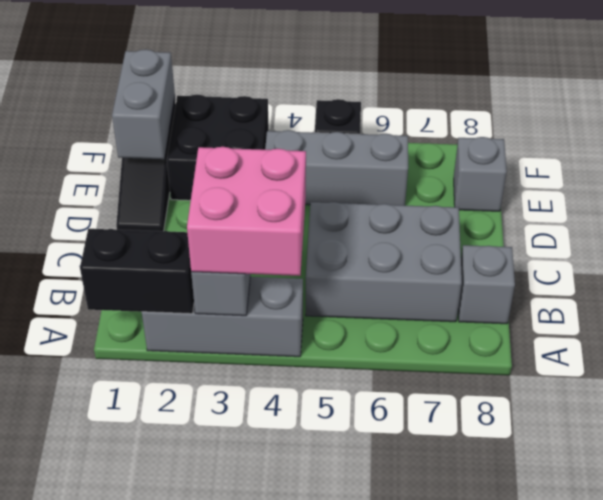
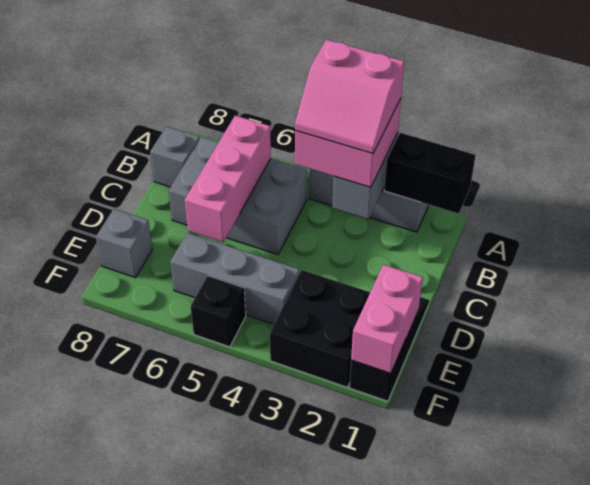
none -> pink 2x2 slope [295,40,404,154]
none -> pink 1x3 brick [185,116,271,242]
grey 1x2 brick [112,49,175,159] -> pink 1x2 brick [351,265,423,373]

